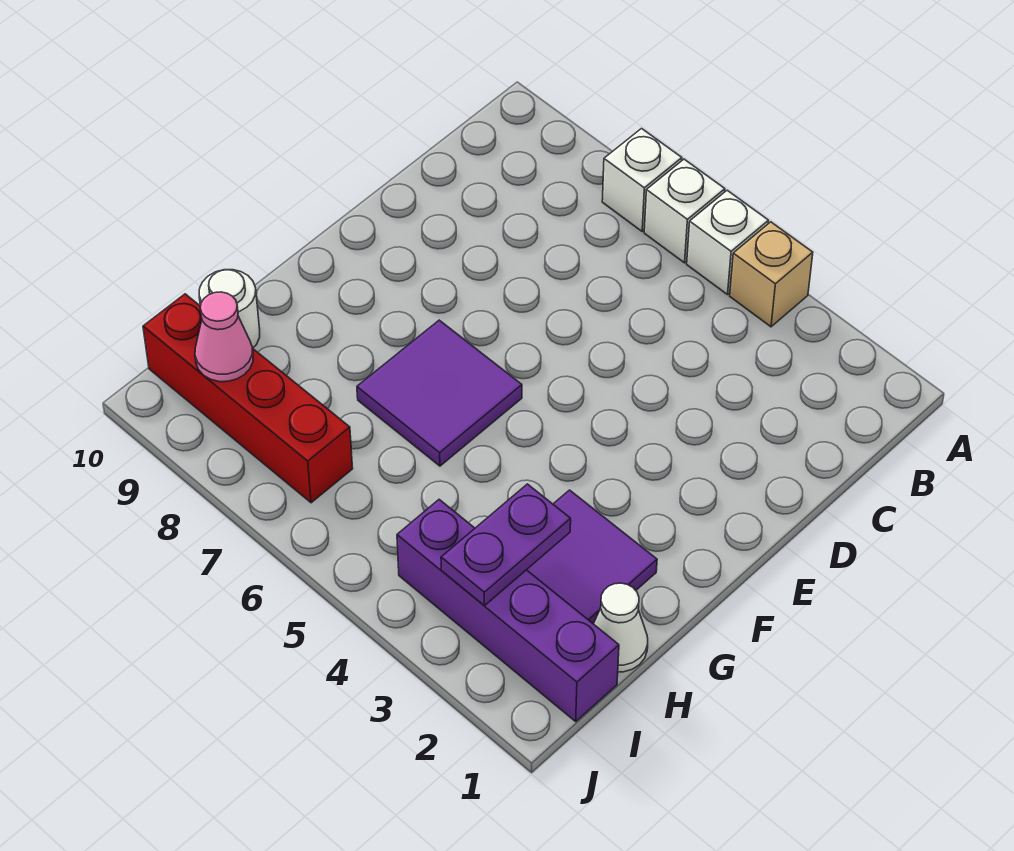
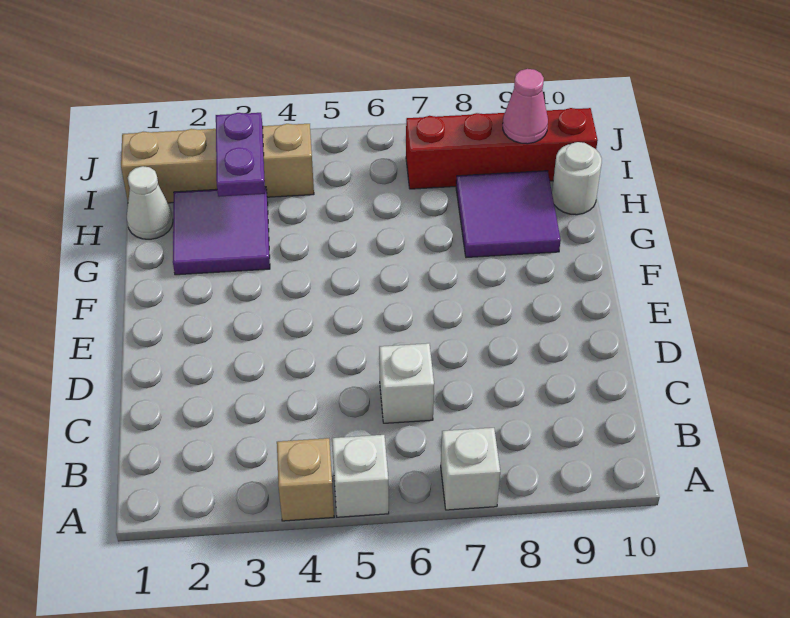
white 1x1 brick [644,159,725,263] -> white 1x1 brick moved to [379,343,434,423]
purple 2x2 tile [357,320,522,466] -> purple 2x2 tile moved to [456,171,561,258]
purple 1x4 brick [397,500,619,721] -> tan 1x4 brick [121,124,314,203]

